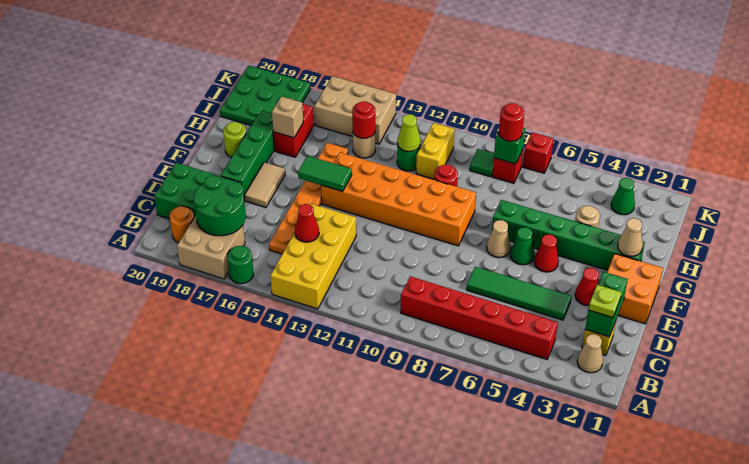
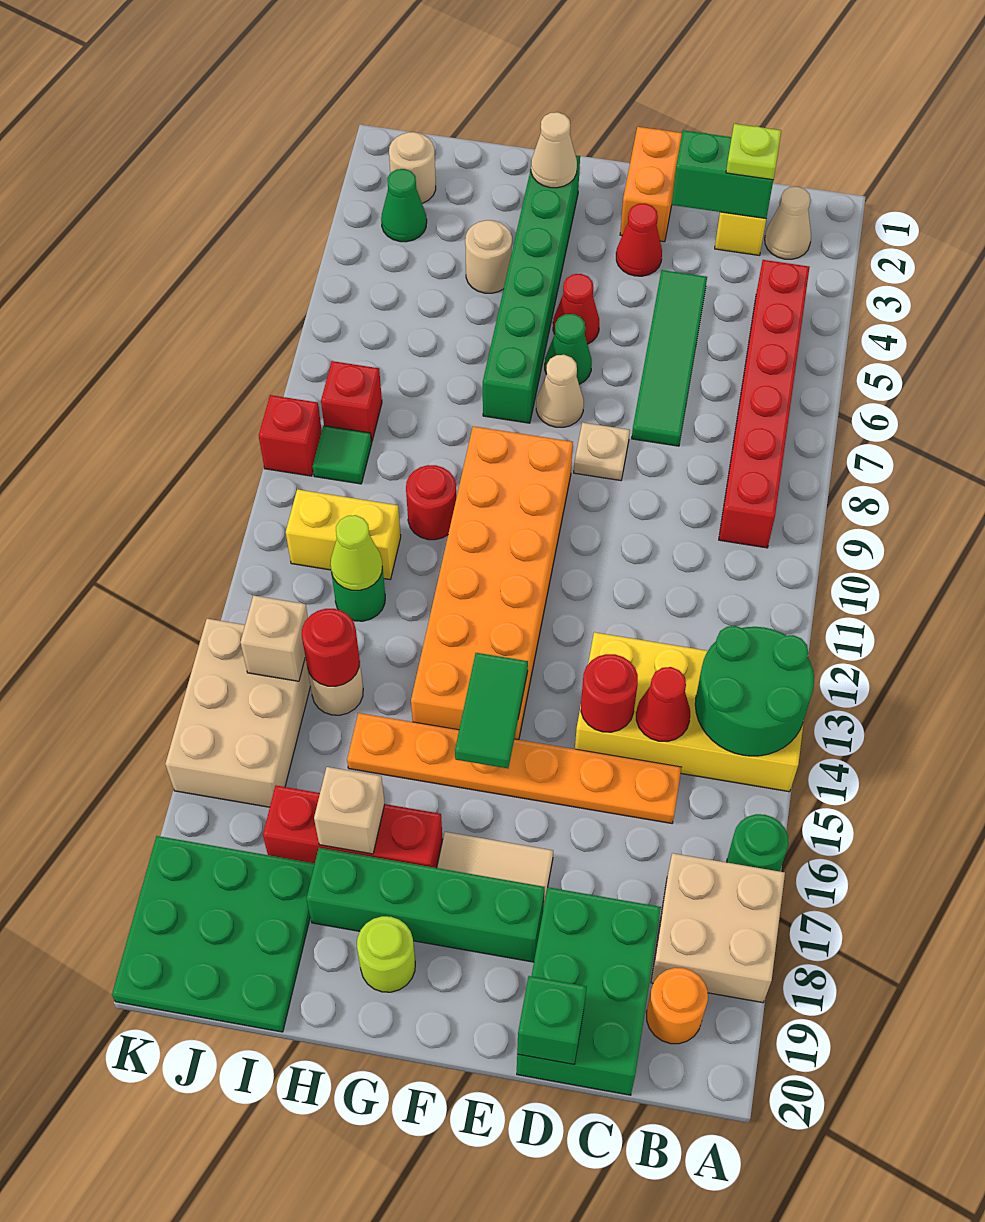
green 2x2 round brick [194,176,246,236] -> green 2x2 round brick moved to [695,626,814,756]
orange 2x2 brick [607,254,663,324] -> orange 1x2 brick [620,127,682,242]
none -> tan 1x1 plate [574,422,630,481]
red 1x2 brick [273,104,314,157] -> red 1x3 brick [263,786,443,868]
none -> tan 1x1 round brick [389,132,436,203]
green 1x1 brick [494,128,525,164] -> green 1x1 brick moved to [517,976,587,1065]
red 1x1 round brick [499,103,524,141] -> red 1x1 round brick moved to [581,654,638,732]
none -> tan 1x1 brick [240,595,308,681]
red 1x1 brick [523,132,554,173] -> red 1x1 brick moved to [259,395,322,476]

